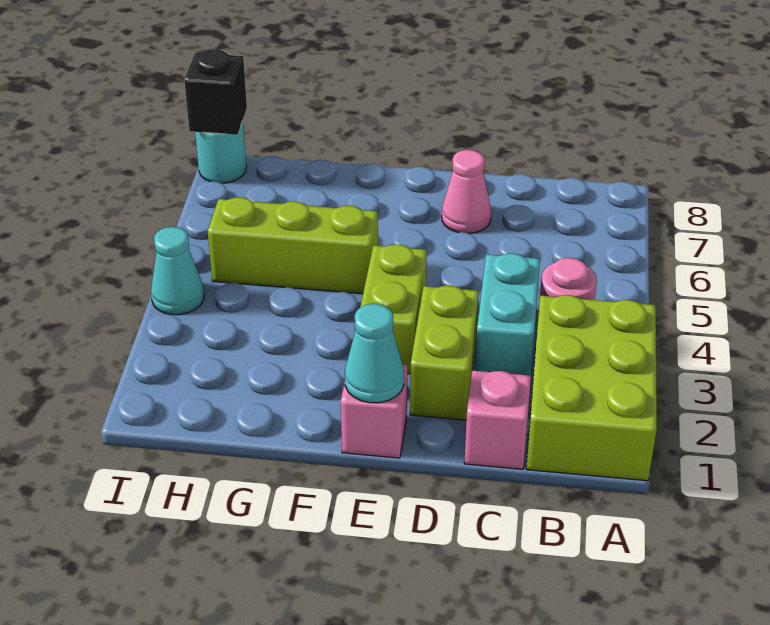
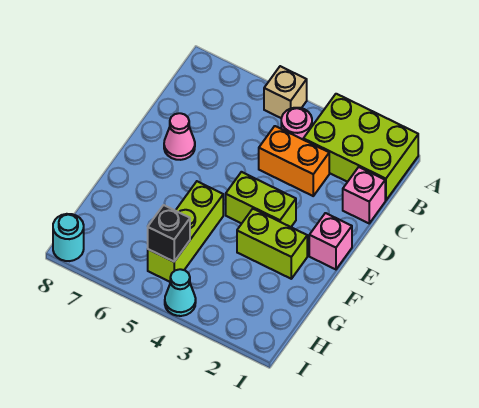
none -> tan 1x1 brick [264,66,307,118]
cyan 1x2 brick [475,253,540,375] -> orange 1x2 brick [259,126,329,196]
lime 1x2 brick [410,285,479,420] -> lime 1x2 brick moved to [237,209,307,279]
cyan 1x1 cone [345,304,404,403] -> none
black 1x1 brick [184,50,247,135] -> black 1x1 brick moved to [148,205,190,262]

